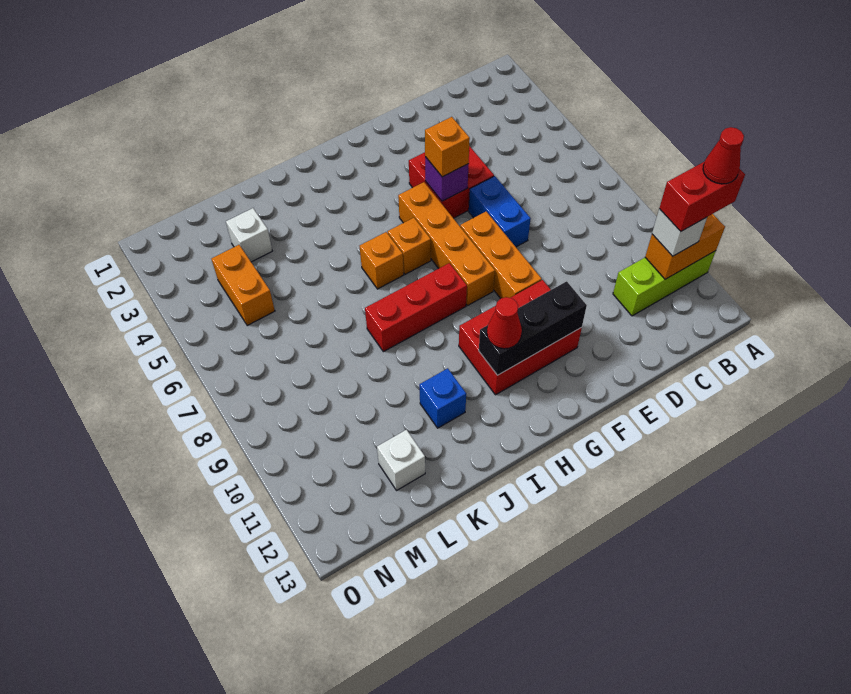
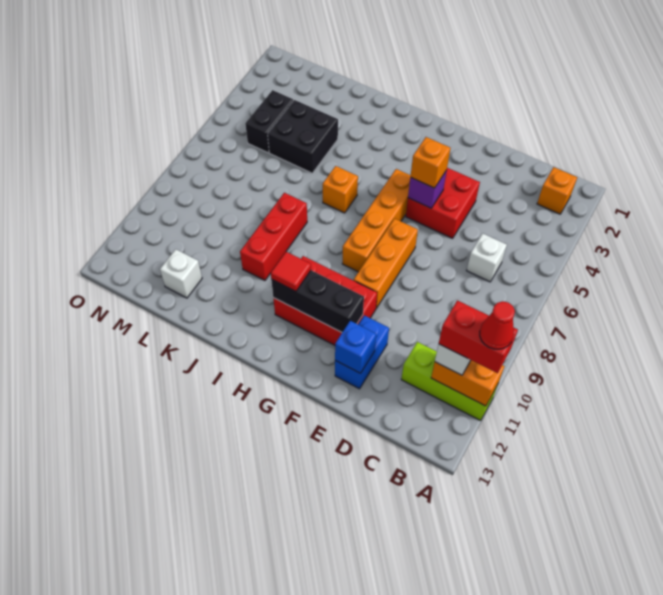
blue 1x2 brick [469,176,531,247] -> blue 1x2 brick moved to [335,315,389,389]
orange 1x1 brick [388,218,431,274] -> orange 1x1 brick moved to [537,167,577,214]
red 1x3 brick [365,263,467,352] -> red 1x3 brick turned to [240,193,307,280]
red 1x1 cone [487,297,522,349] -> red 1x1 tile [271,252,311,291]
blue 1x1 brick [419,368,466,428] -> blue 1x1 brick moved to [335,321,376,373]
none -> black 2x2 brick [268,100,338,173]
white 1x1 brick [226,208,272,262] -> white 1x1 brick moved to [467,233,507,282]
orange 1x2 brick [212,245,275,326] -> black 1x2 brick [245,90,293,153]

